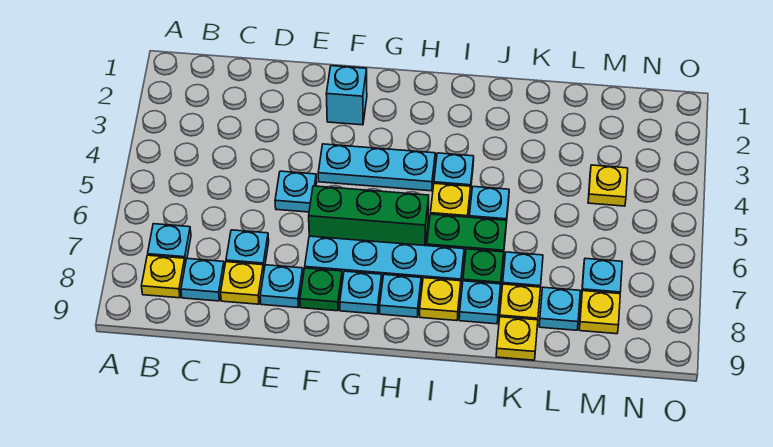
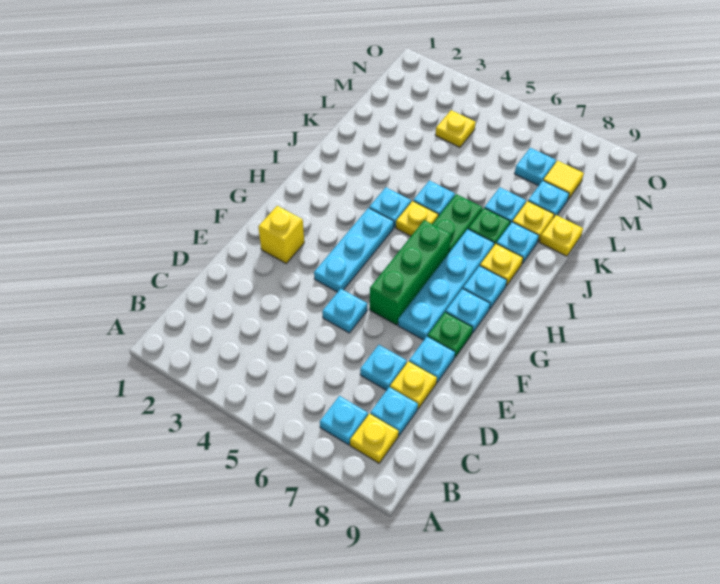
cyan 1x1 brick [326,66,367,125] -> yellow 1x1 brick [258,206,304,263]
yellow 1x1 plate [579,291,620,334] -> yellow 1x1 tile [543,161,584,200]

